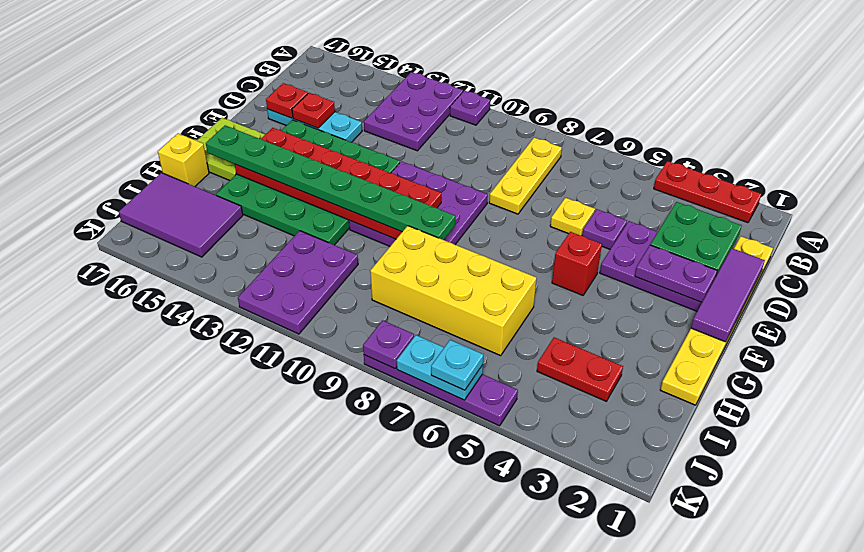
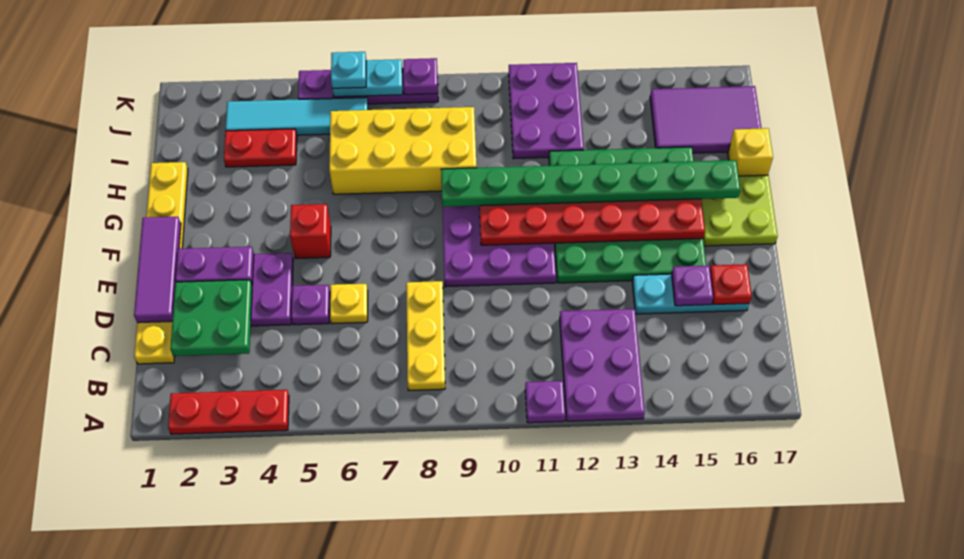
red 1x1 plate [292,93,335,128] -> purple 1x1 plate [672,266,713,306]
none -> cyan 1x4 tile [226,97,368,135]

